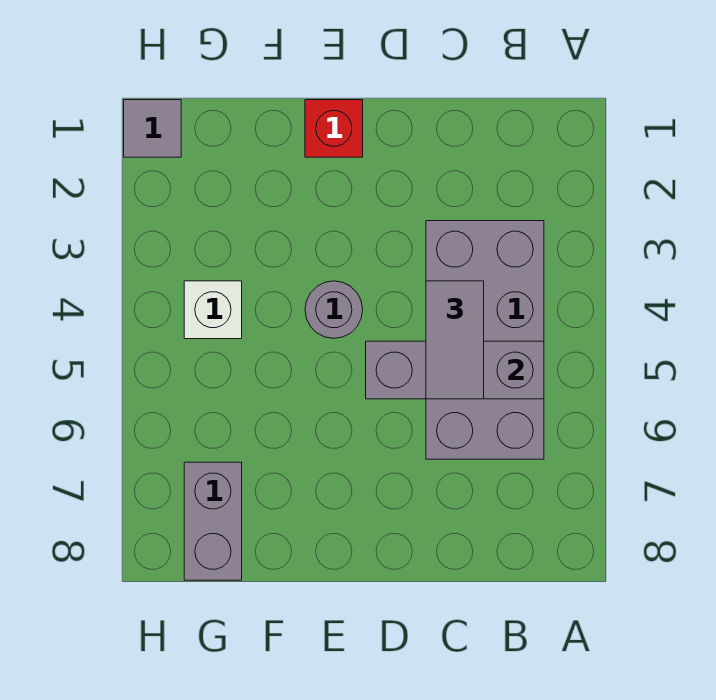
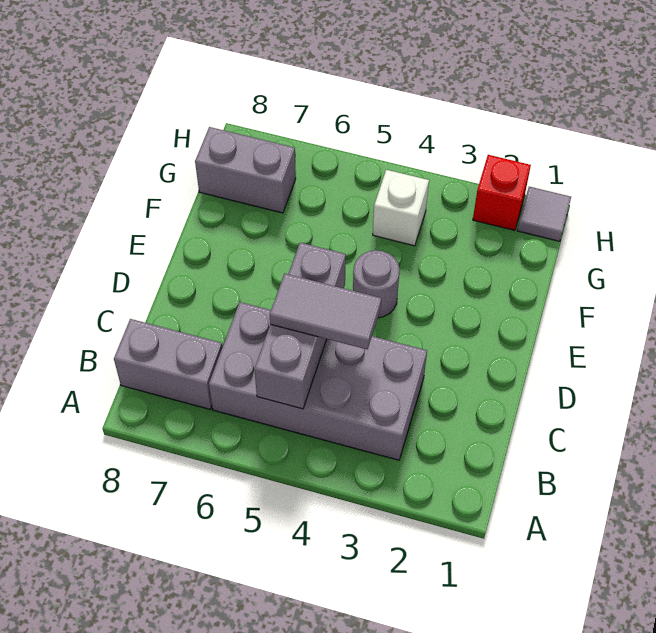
none -> grey 1x2 brick [114,319,222,409]
red 1x1 brick [305,100,363,157] -> red 1x1 brick moved to [473,155,531,230]

